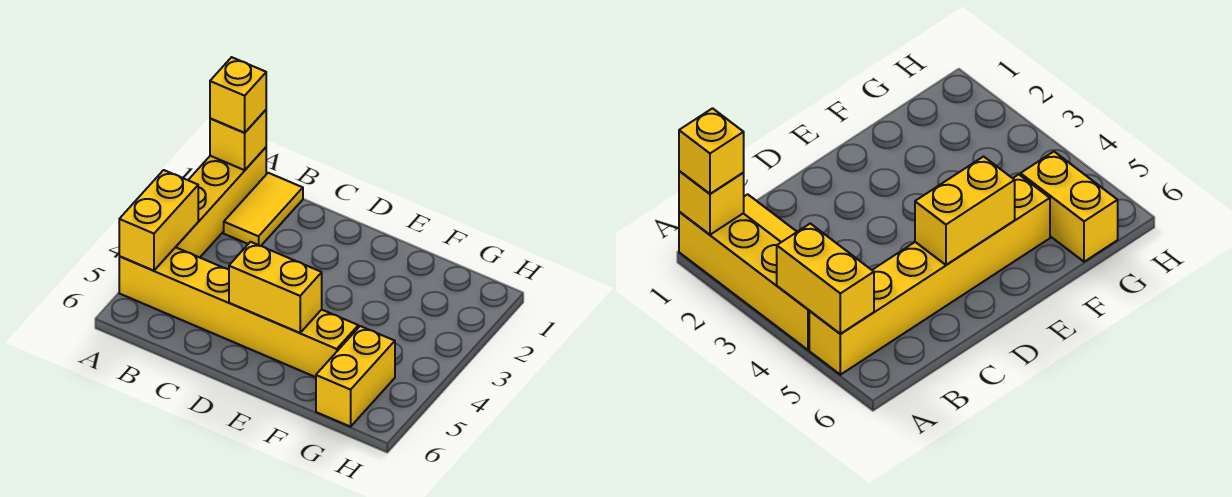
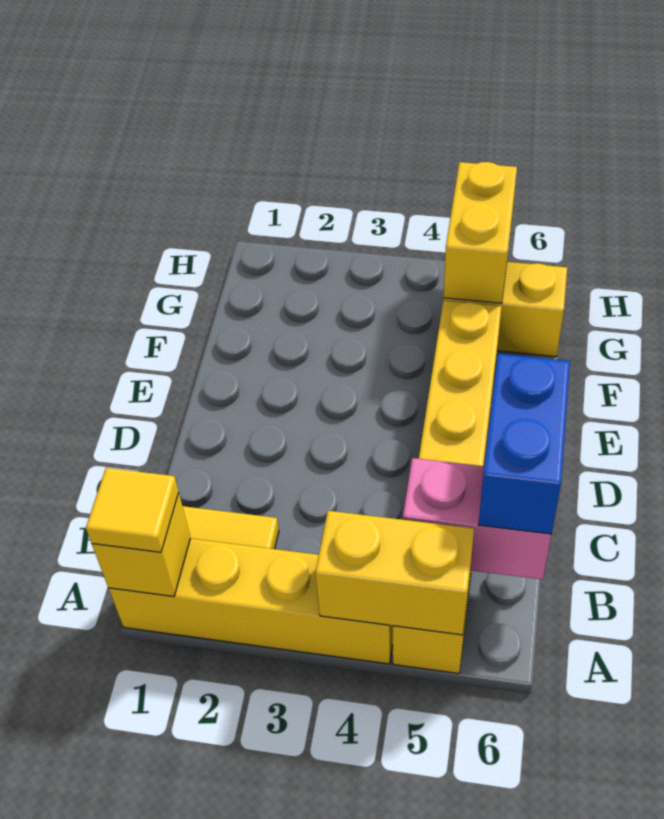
yellow 1x1 brick [210,57,266,133] -> yellow 1x1 tile [86,468,179,552]
none -> pink 1x2 brick [403,458,552,579]
none -> blue 1x2 brick [479,354,570,534]
yellow 1x2 brick [229,242,322,333] -> yellow 1x2 brick moved to [444,162,517,303]

